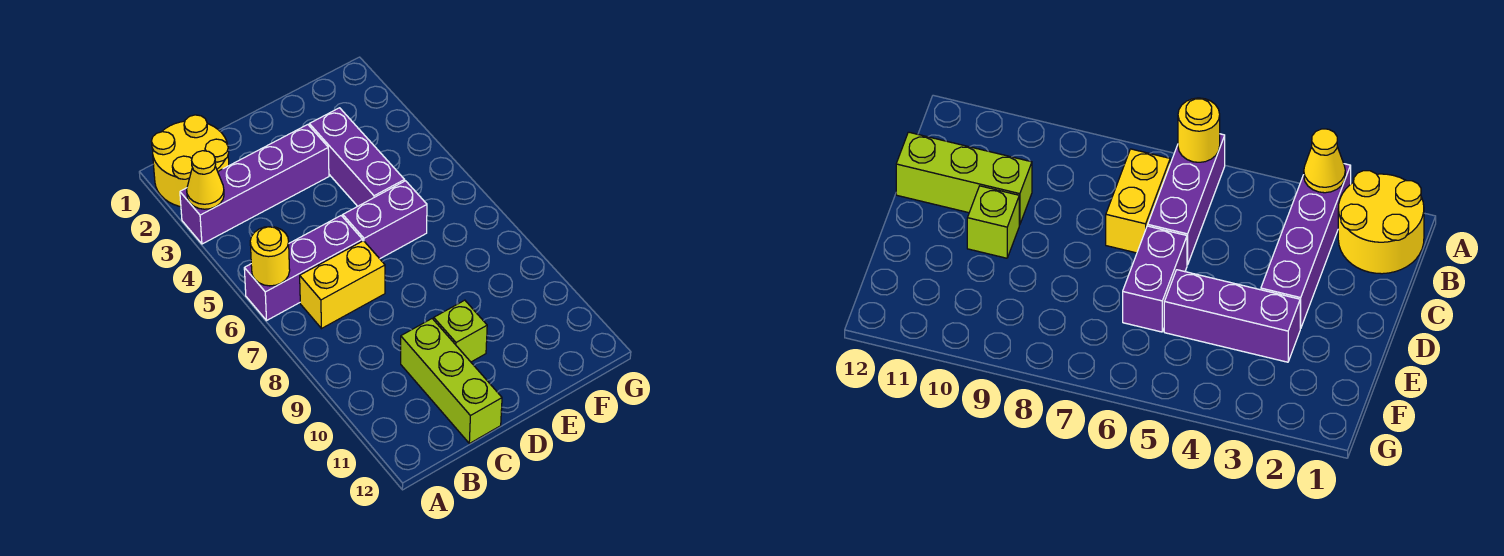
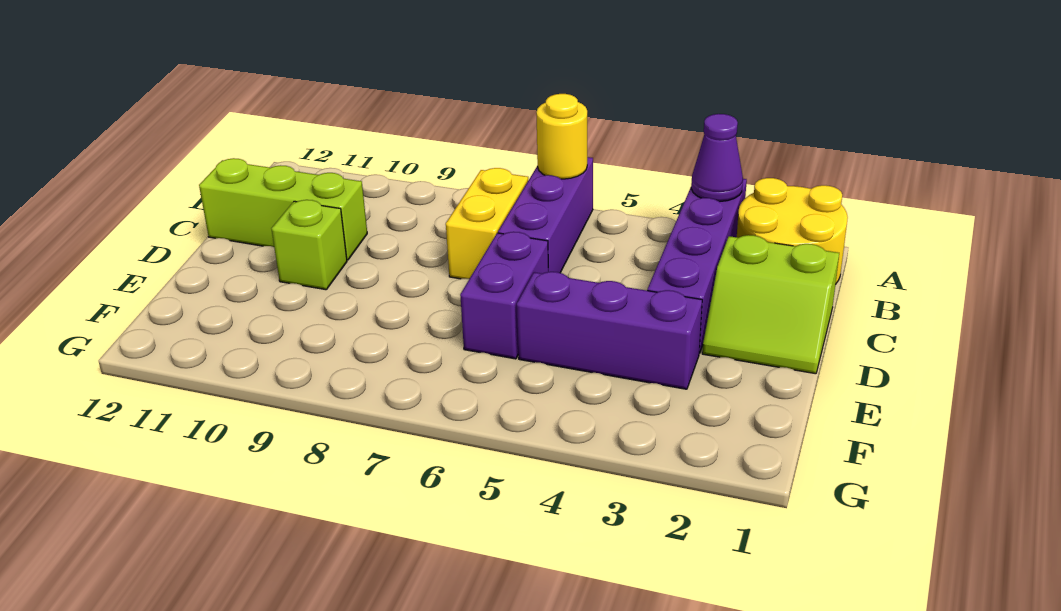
yellow 1x1 cone [187,151,224,209] -> purple 1x1 cone [691,114,743,202]
none -> lime 2x2 slope [702,235,839,374]

